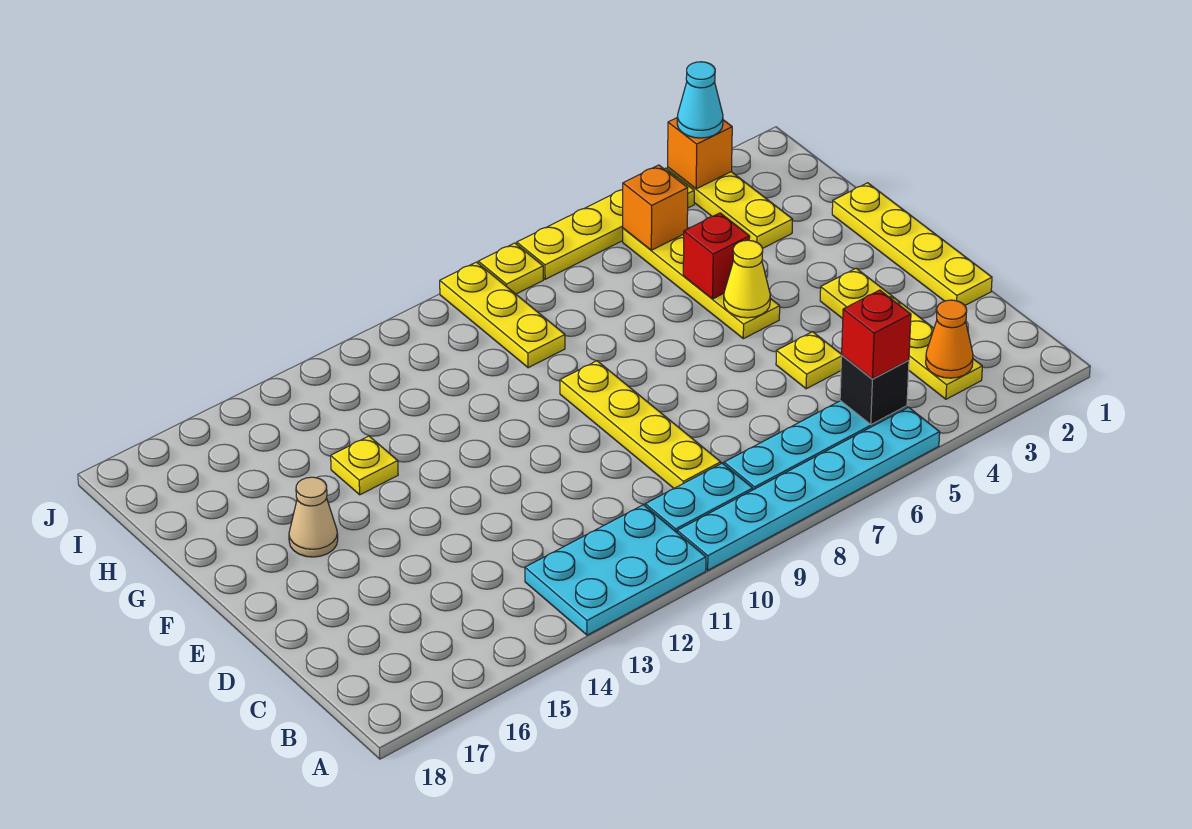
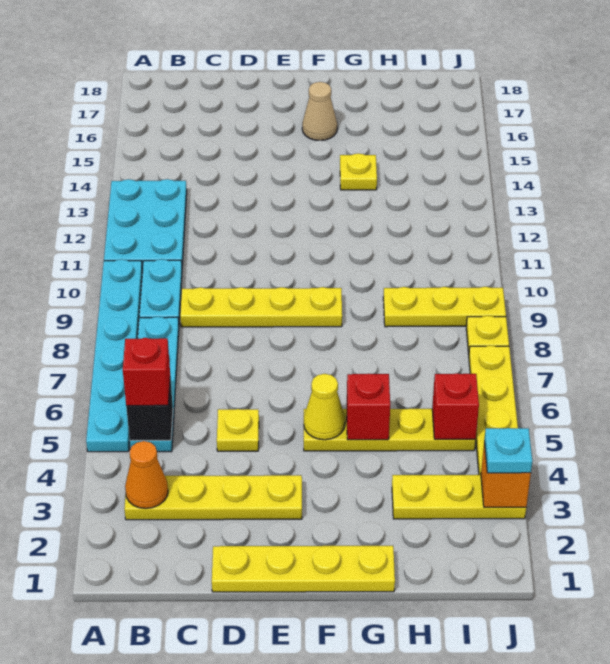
orange 1x1 brick [623,165,688,250] -> red 1x1 brick [432,373,479,439]
cyan 1x1 cone [677,62,723,138] -> cyan 1x1 plate [484,428,532,473]

